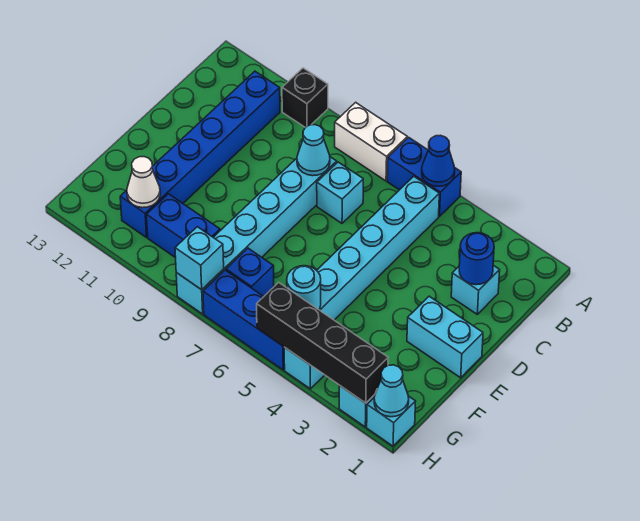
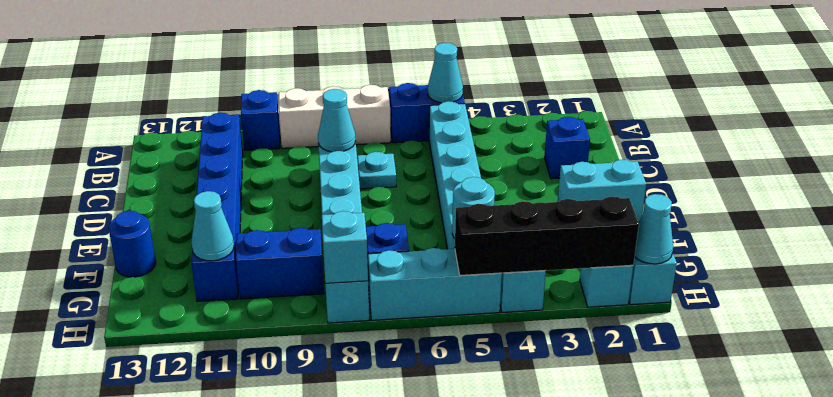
blue 1x1 cone [422,135,455,186] -> cyan 1x1 cone [428,43,463,103]
white 1x2 brick [335,102,407,181] -> white 1x3 brick [279,85,391,148]
black 1x1 brick [282,68,328,127] -> blue 1x1 brick [241,90,280,150]
cyan 1x1 brick [451,265,500,314] -> blue 1x1 brick [544,117,590,179]
blue 1x1 round brick [459,233,494,285] -> blue 1x1 round brick moved to [109,211,156,277]
cyan 1x1 brick [317,162,363,223] -> cyan 1x1 plate [357,152,396,189]
white 1x1 cone [127,157,160,208] -> cyan 1x1 cone [192,191,234,261]
blue 1x3 brick [203,270,285,370] -> cyan 1x3 brick [368,248,502,320]

